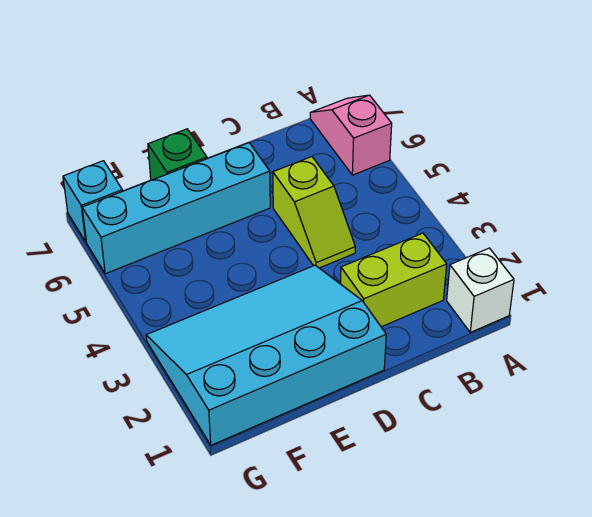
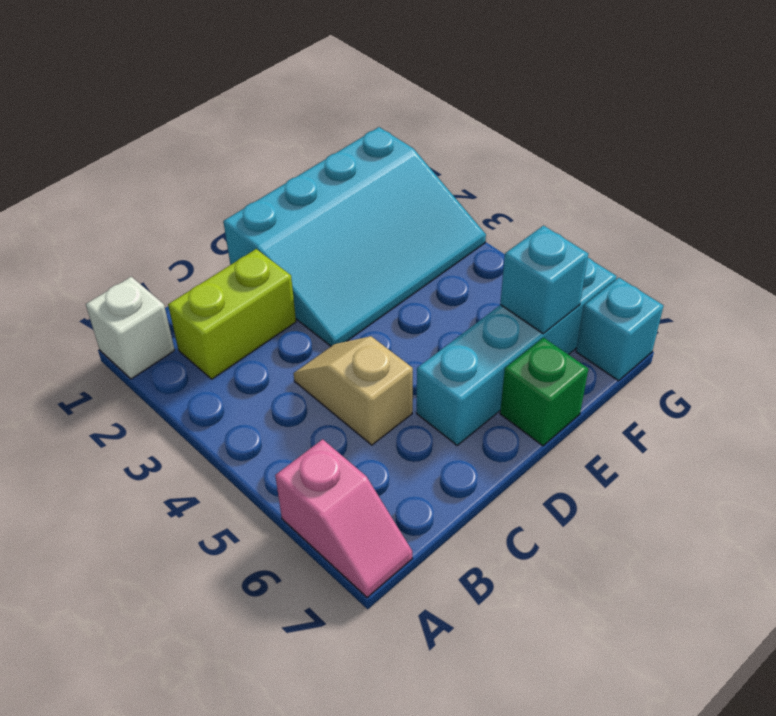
lime 1x2 slope [273,157,355,268] -> tan 1x2 slope [294,336,413,445]
none -> cyan 1x1 brick [500,226,588,334]

